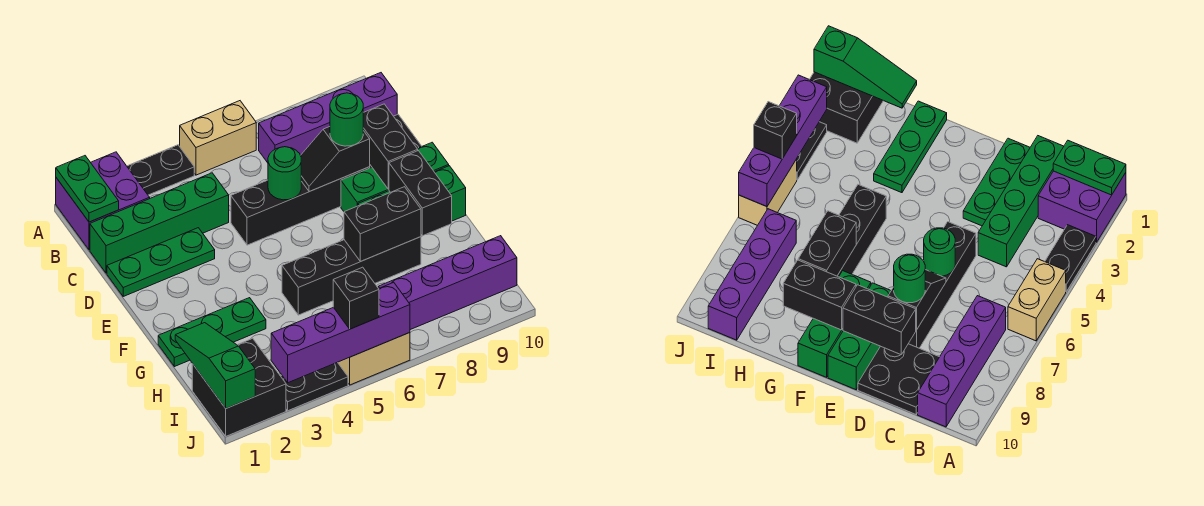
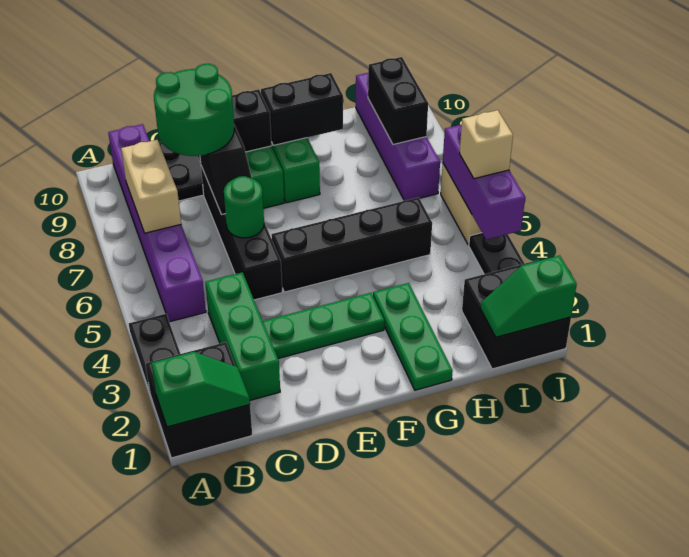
purple 2x2 brick [56,152,150,250] -> black 2x2 brick [146,342,252,458]
green 1x2 plate [56,156,119,222] -> green 1x2 slope [152,352,250,427]
tan 1x2 brick [180,101,256,175] -> tan 1x2 brick moved to [121,140,181,233]
purple 1x4 brick [259,73,397,163] -> purple 1x6 brick [108,124,206,322]
green 1x4 brick [90,173,229,273] -> green 1x3 brick [205,272,280,400]
green 1x3 plate [107,228,215,296] -> green 1x3 plate turned to [263,293,384,359]
green 1x1 round brick [330,93,363,146] -> green 2x2 round brick [154,64,234,156]
black 1x4 brick [282,237,421,315] -> black 1x4 brick turned to [271,197,432,292]
black 1x2 brick [344,187,421,262] -> black 1x2 brick moved to [368,57,428,144]
green 1x3 slope [175,323,255,408] -> green 1x2 slope [480,255,577,337]
purple 1x4 brick [271,282,410,383] -> purple 1x3 brick [443,124,525,240]
black 1x1 brick [333,267,379,329] -> tan 1x1 brick [459,110,513,179]

